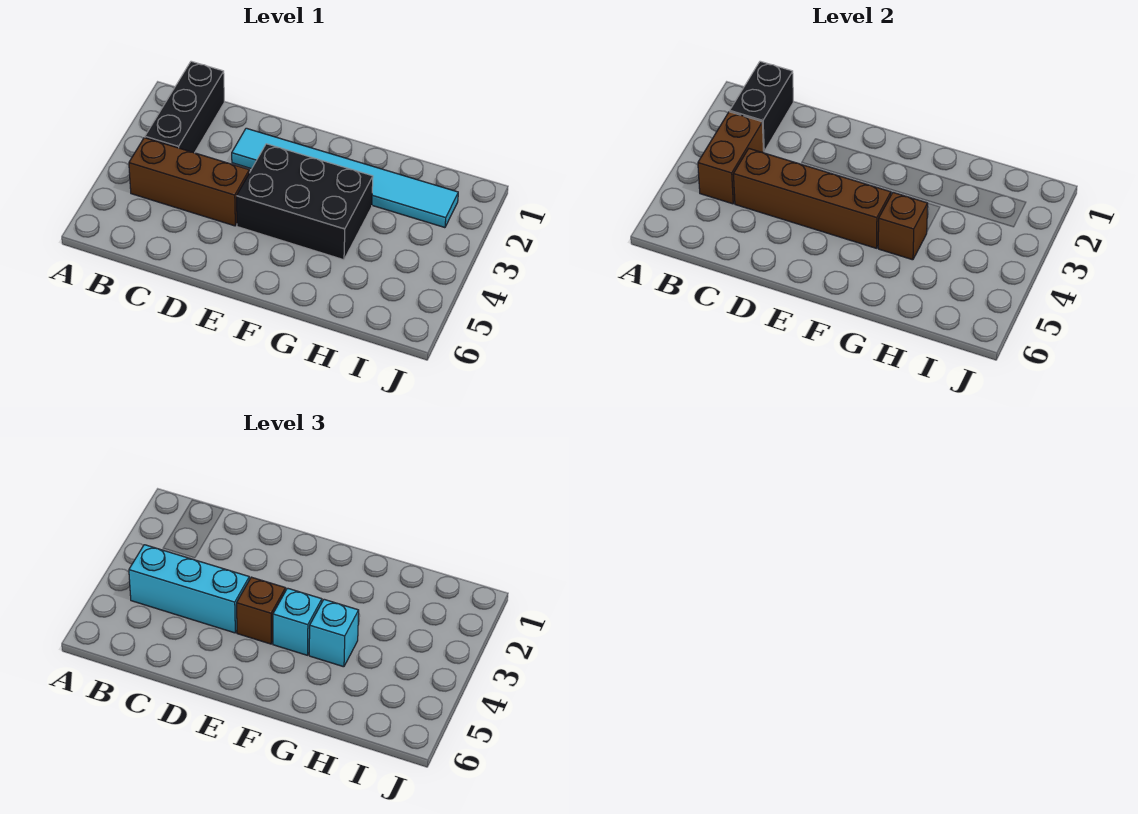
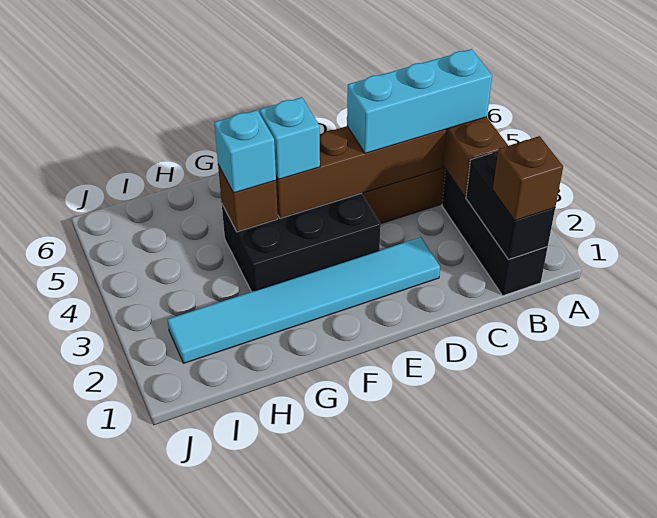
brown 1x1 brick [237,577,286,644] -> brown 1x1 brick moved to [493,136,563,221]

